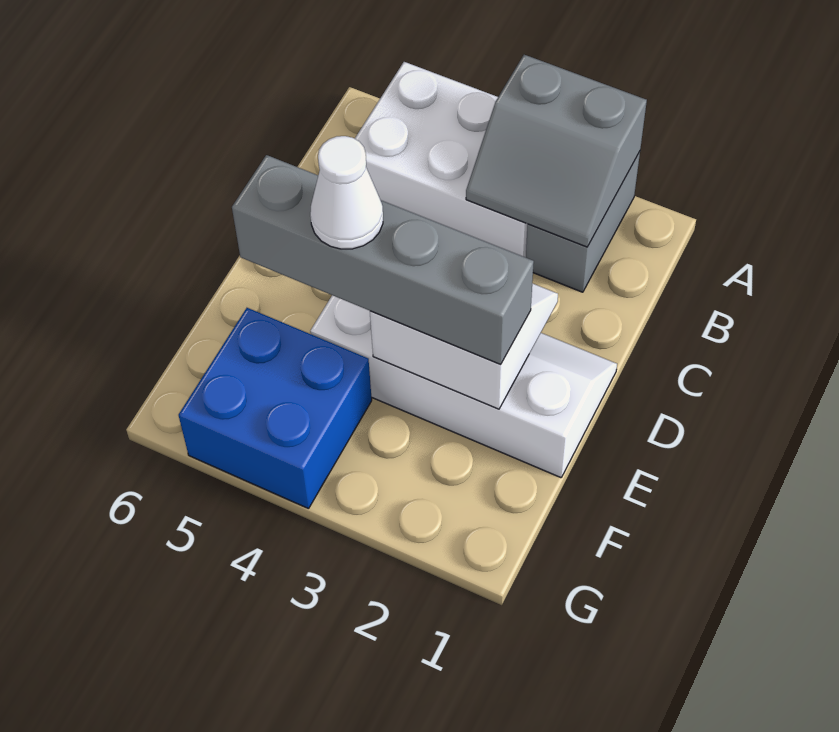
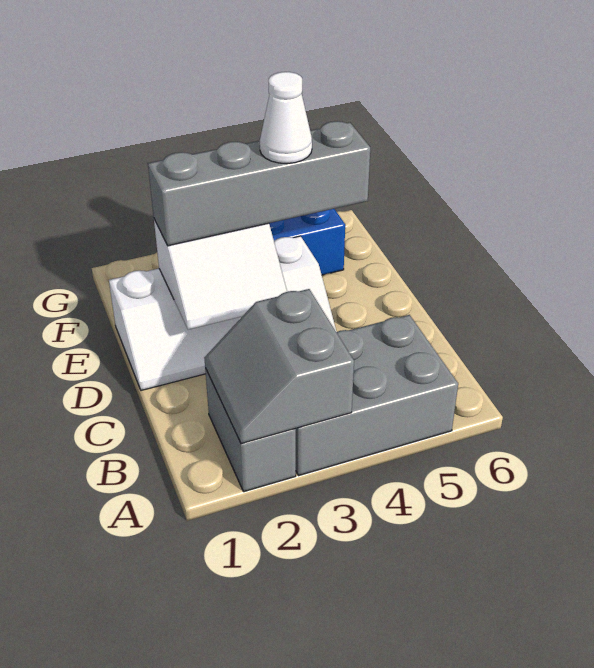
grey 2x2 slope [466,55,647,247] -> grey 2x2 slope turned to [204,289,354,444]
white 2x3 brick [355,62,528,257] -> grey 2x3 brick [296,315,458,476]

